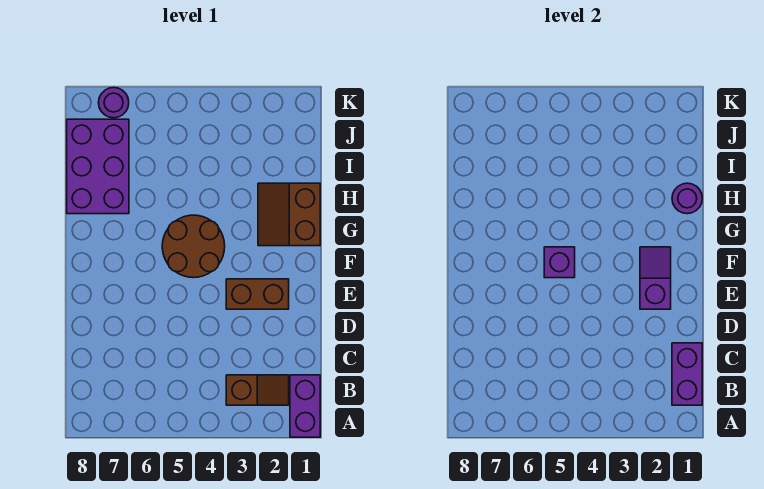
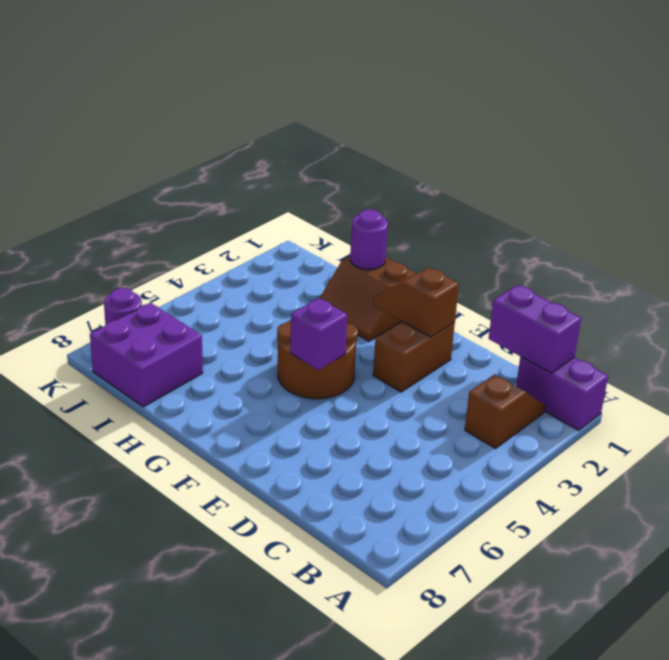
purple 1x2 slope [640,247,671,309] -> brown 1x2 slope [373,268,459,337]
purple 2x3 brick [67,119,129,214] -> purple 2x2 brick [90,303,203,407]

